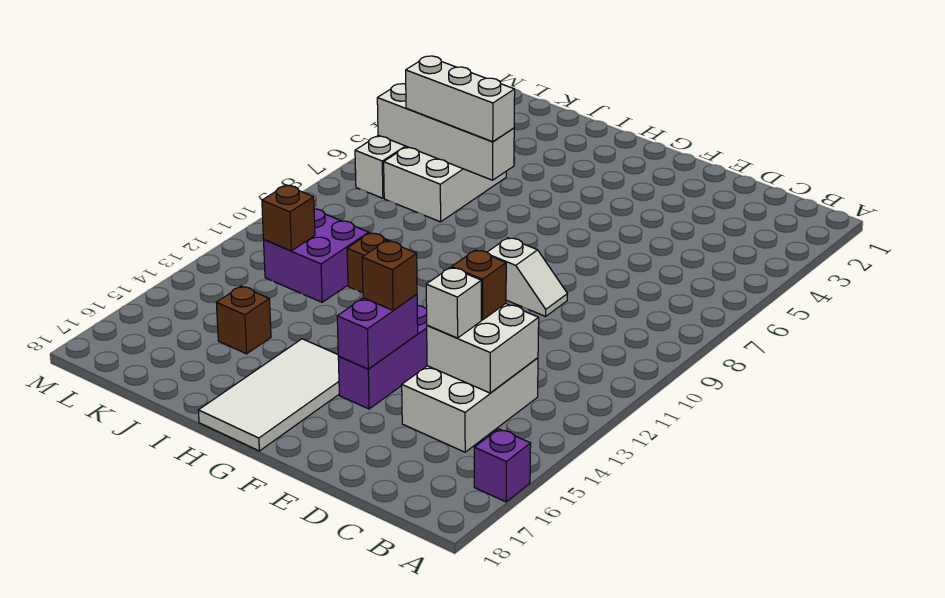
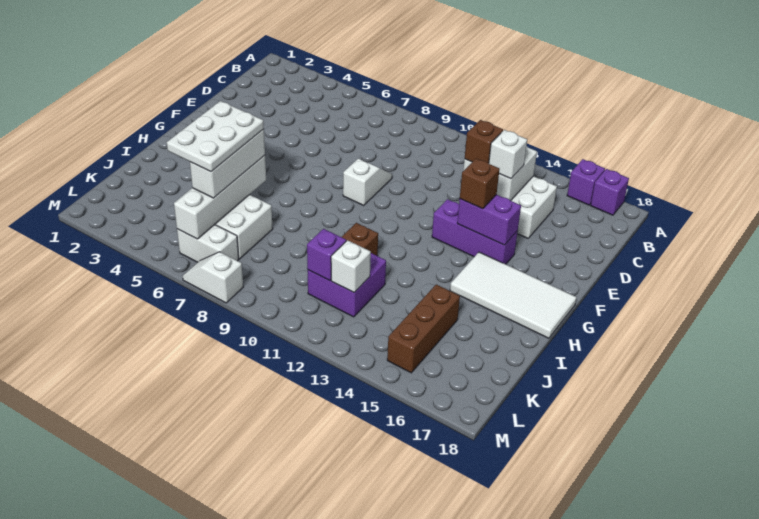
none -> purple 1x1 brick [590,169,629,215]
none -> white 2x3 plate [167,101,264,172]
brown 1x1 brick [216,286,271,354] -> brown 1x3 brick [387,284,460,373]
none -> purple 1x1 brick [307,229,346,281]
brown 1x1 brick [262,185,315,251] -> white 1x1 brick [331,240,371,292]
none -> white 1x2 slope [183,252,243,303]

